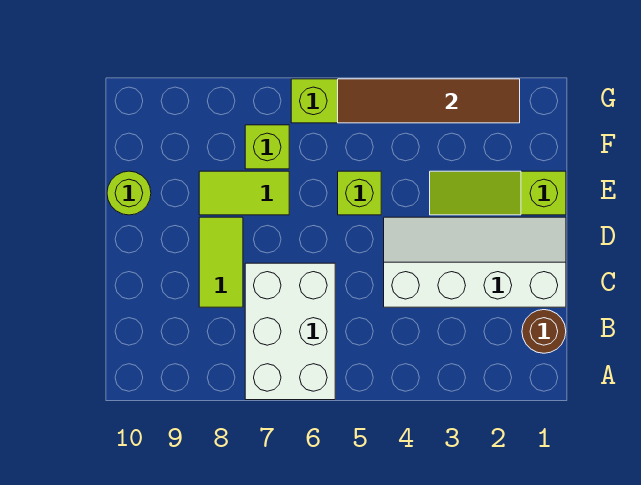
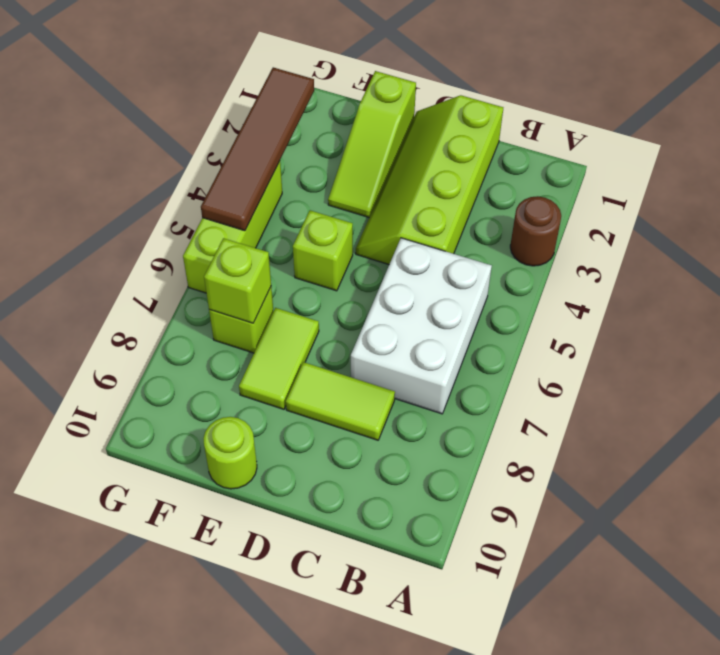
white 2x3 brick [245,263,335,400] -> white 2x3 brick turned to [351,238,492,414]
brown 1x1 round brick [522,310,566,353] -> brown 1x1 round brick moved to [510,196,561,266]
white 2x4 slope [384,217,566,307] -> lime 2x4 slope [356,95,503,265]
none -> lime 1x1 brick [204,238,271,323]

